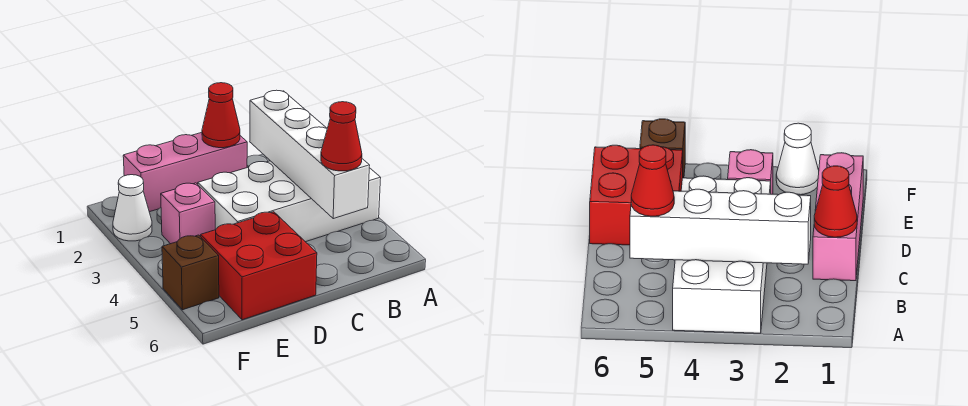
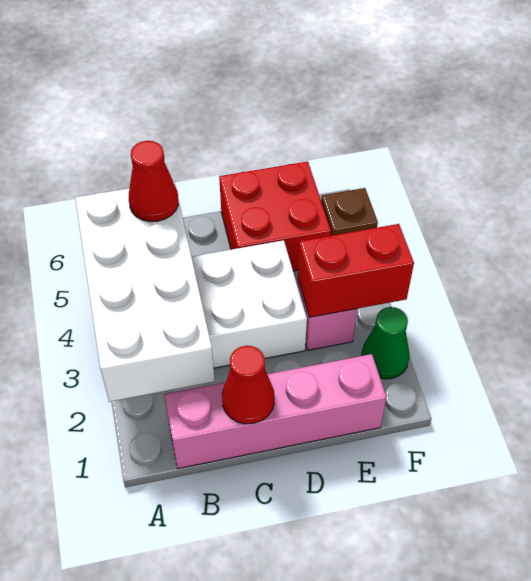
white 1x4 brick [250,90,370,219] -> white 2x4 brick [75,181,215,402]
pink 1x3 brick [123,133,247,212] -> pink 1x4 brick [164,354,386,469]
none -> red 1x2 brick [298,224,414,317]
white 1x1 cone [113,175,152,241] -> green 1x1 cone [361,307,410,379]

